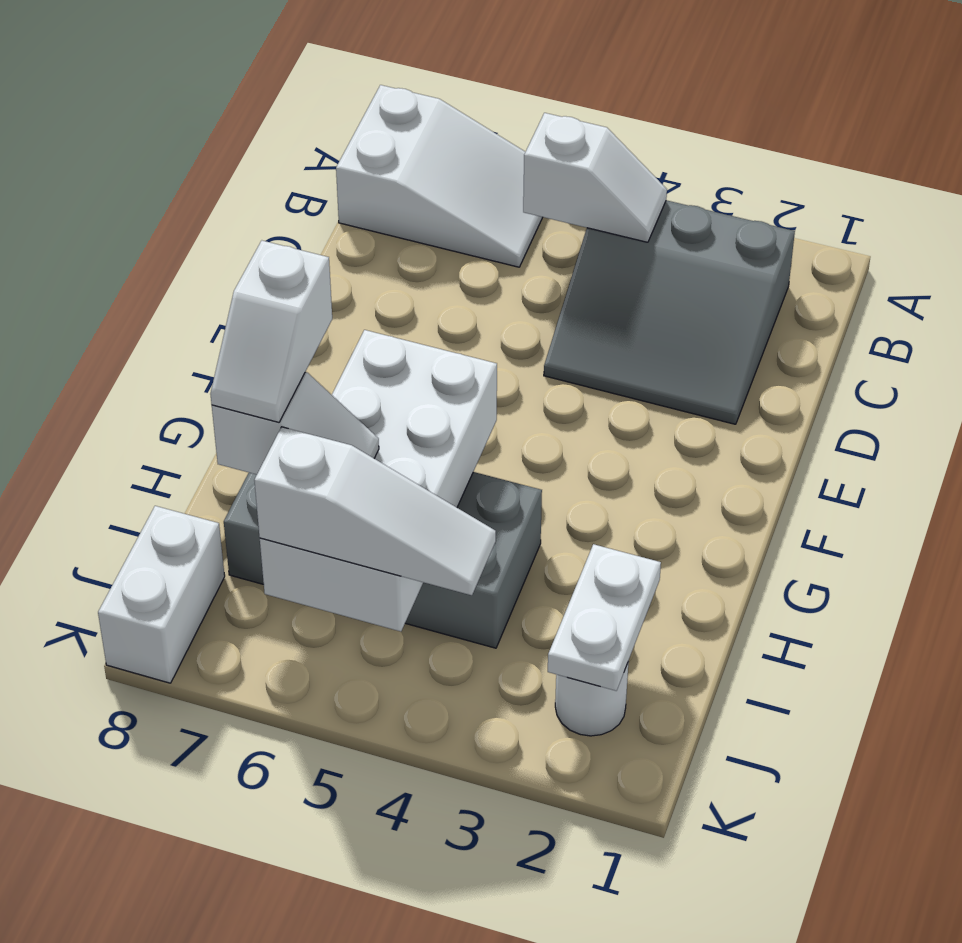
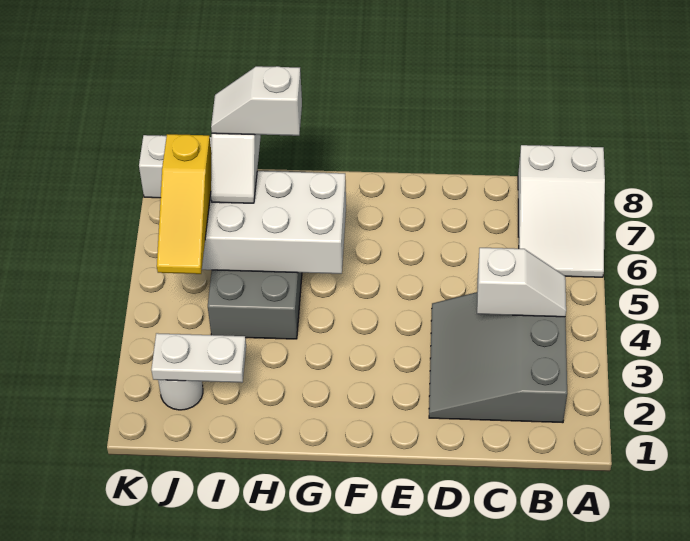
white 1x2 slope [523,113,667,242] -> white 1x2 slope turned to [477,248,566,317]
white 1x3 slope [254,427,496,595] -> yellow 1x3 slope [157,134,212,274]

